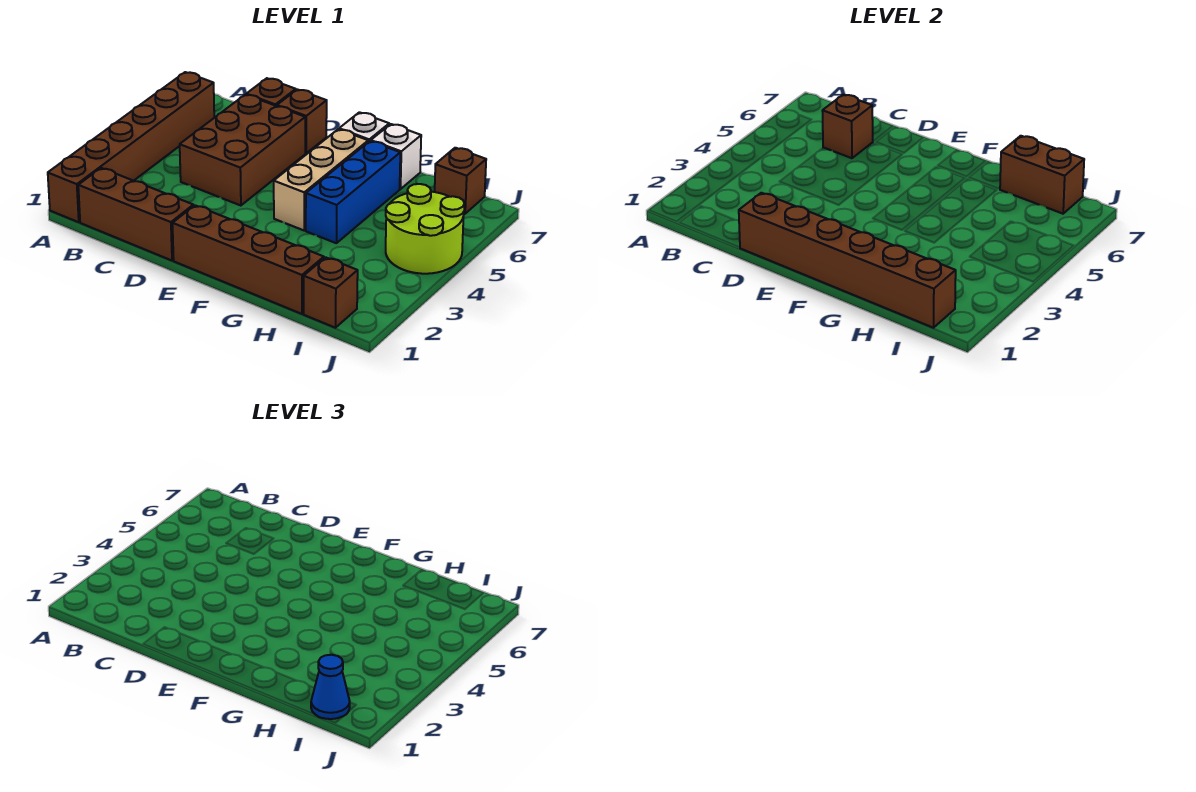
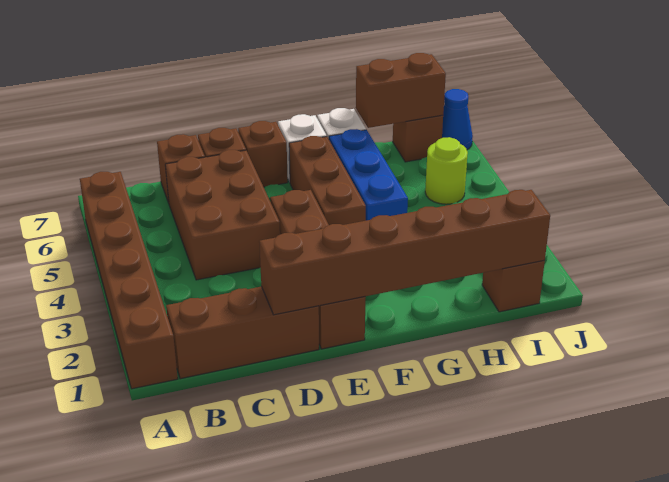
brown 1x1 brick [822,95,873,158] -> brown 1x1 brick moved to [238,121,288,187]
brown 1x4 brick [172,205,324,314] -> brown 1x4 brick turned to [270,190,366,349]
tan 1x3 brick [274,129,368,230] -> brown 1x3 brick [289,136,366,225]
blue 1x1 cone [311,655,350,719] -> blue 1x1 cone moved to [442,89,473,150]
lime 2x2 round brick [386,184,464,274] -> lime 1x1 round brick [425,137,468,204]

